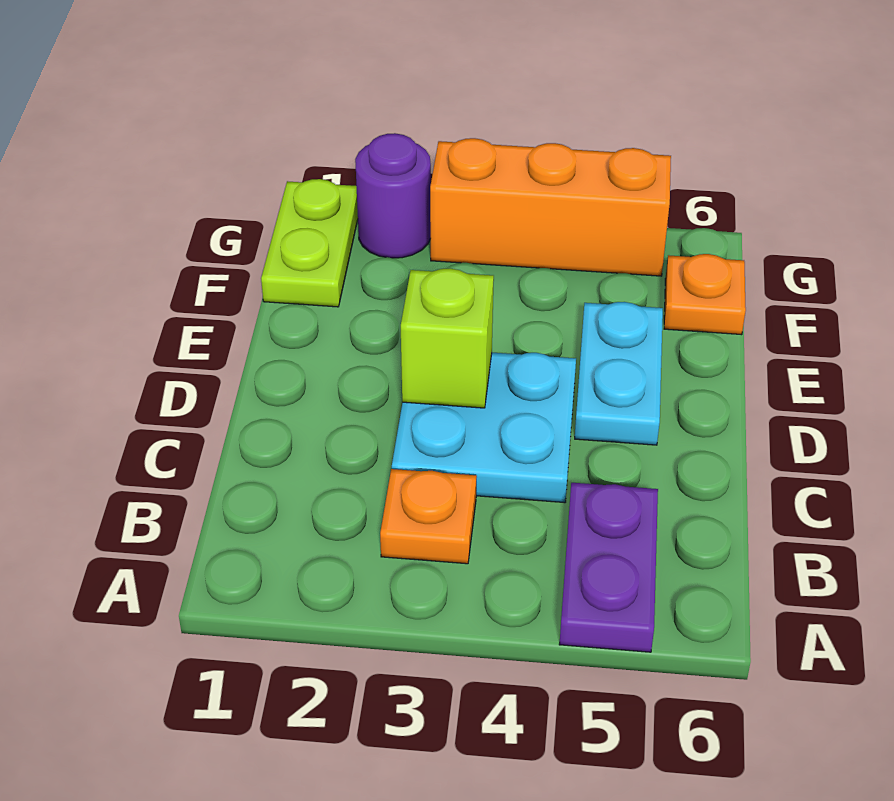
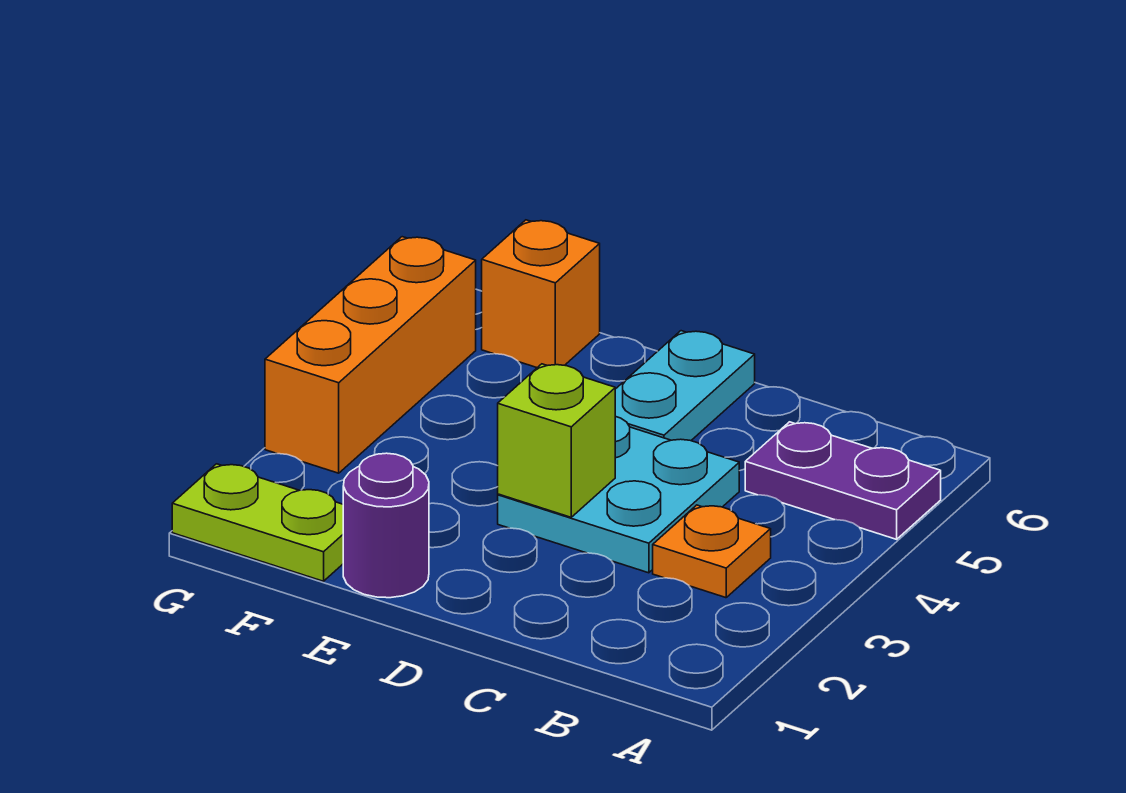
cyan 1x2 plate [575,302,663,445] -> cyan 1x2 plate turned to [615,331,755,441]
orange 1x1 plate [664,254,746,335] -> orange 1x1 brick [482,220,600,368]
purple 1x1 round brick [355,133,431,258] -> purple 1x1 round brick moved to [343,453,429,598]

